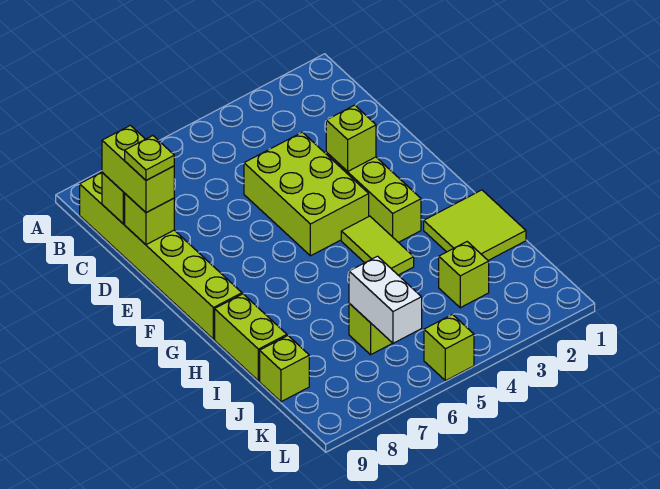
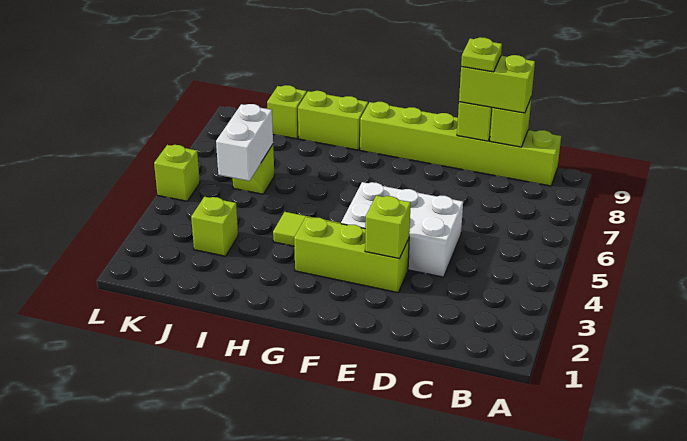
lime 2x3 brick [244,132,369,256] -> white 2x3 brick [341,182,463,277]
lime 2x2 tile [424,190,526,260] -> none
white 1x2 brick [349,256,422,343] -> white 1x2 brick turned to [216,104,273,181]

